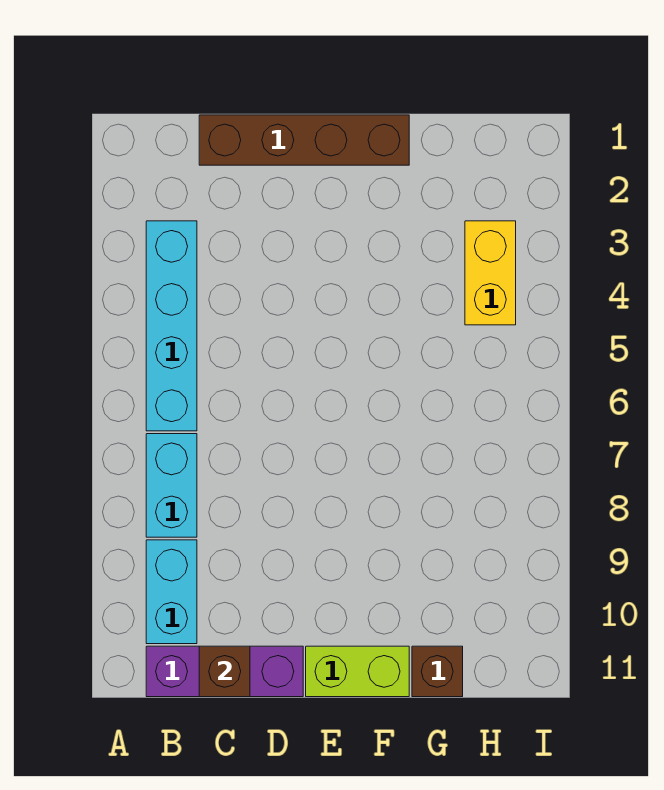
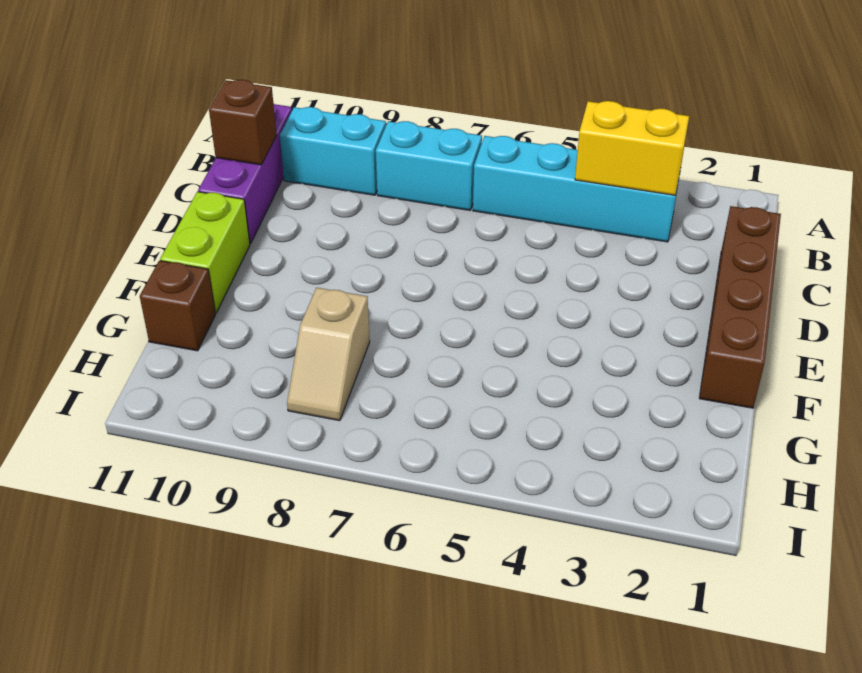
none -> tan 1x2 slope [287,288,370,421]
yellow 1x2 brick [465,221,516,325] -> yellow 1x2 brick moved to [575,101,689,195]

